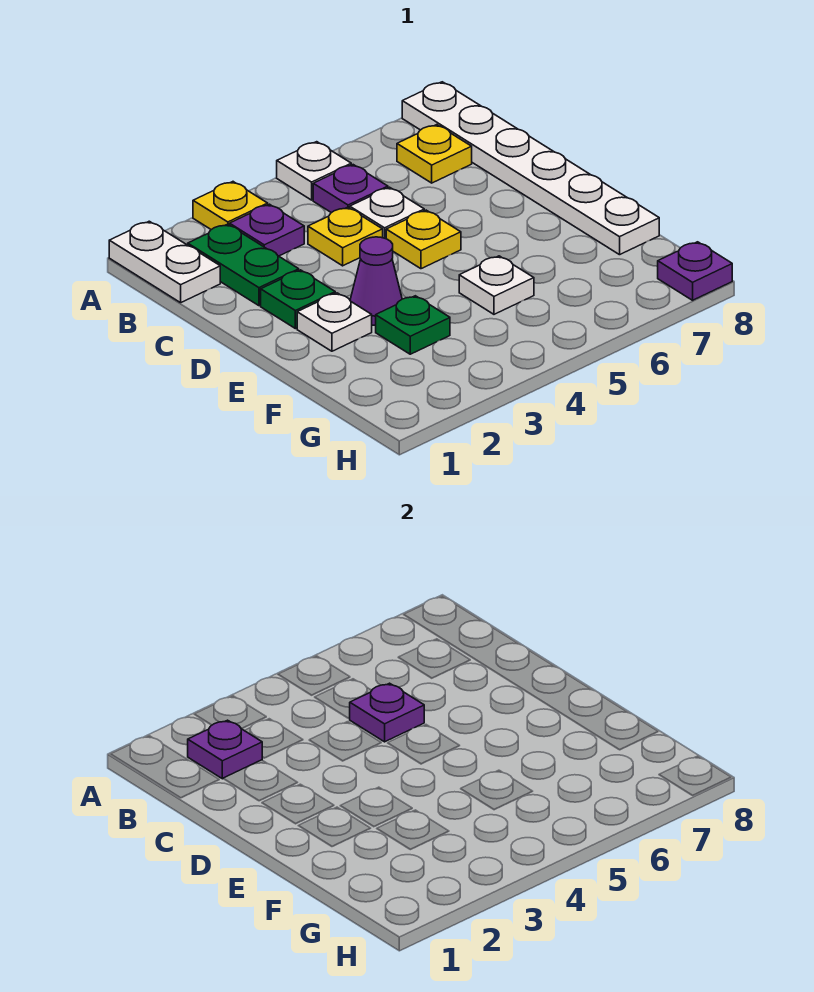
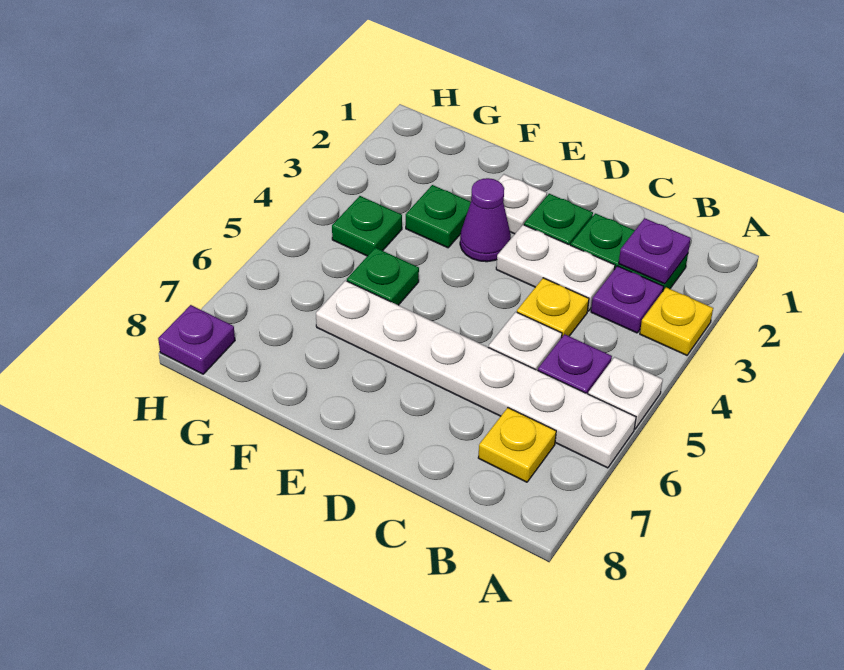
white 1x2 plate [109,221,220,303] -> white 1x2 plate moved to [496,225,615,311]
white 1x6 plate [402,82,659,255] -> white 1x6 plate moved to [316,281,636,468]
purple 1x1 plate [349,683,424,742] -> none
yellow 1x1 plate [386,210,461,269] -> none
white 1x1 plate [459,256,534,314] -> green 1x1 plate [347,248,419,305]
none -> green 1x1 plate [332,196,402,256]

